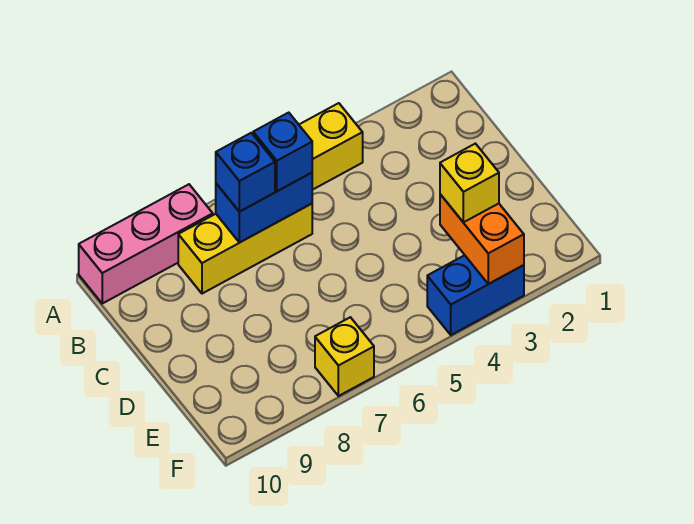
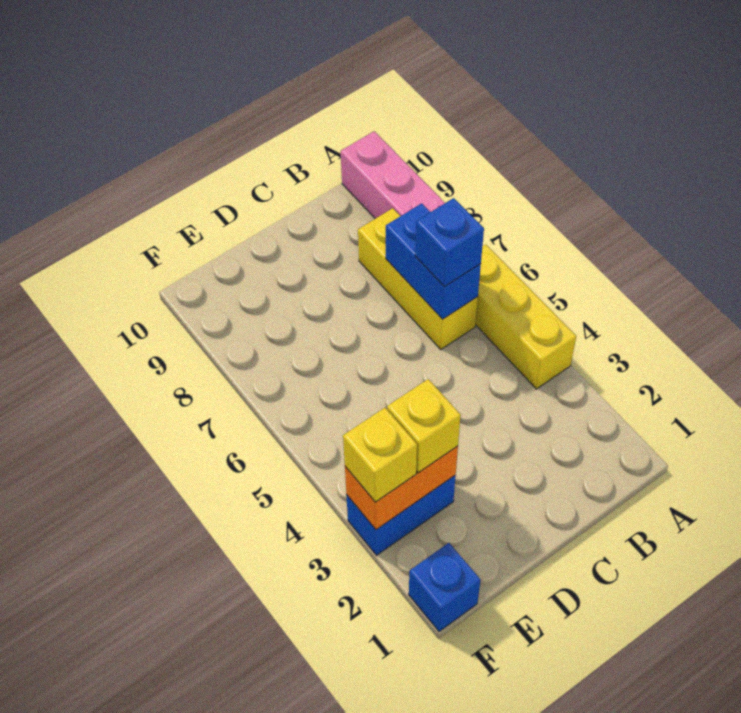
blue 1x1 brick [216,133,275,212] -> blue 1x1 brick moved to [409,543,481,631]
blue 1x2 brick [427,255,524,335] -> blue 1x2 brick turned to [346,475,456,555]
yellow 1x1 brick [315,317,374,396] -> yellow 1x1 brick moved to [343,408,417,502]

